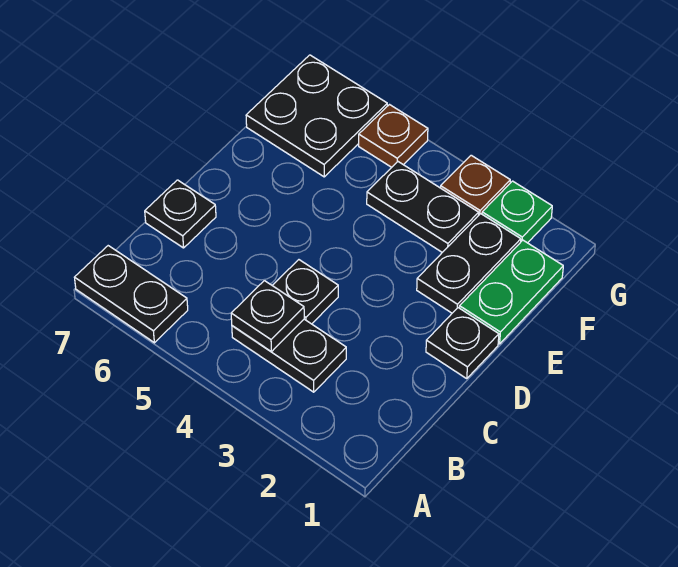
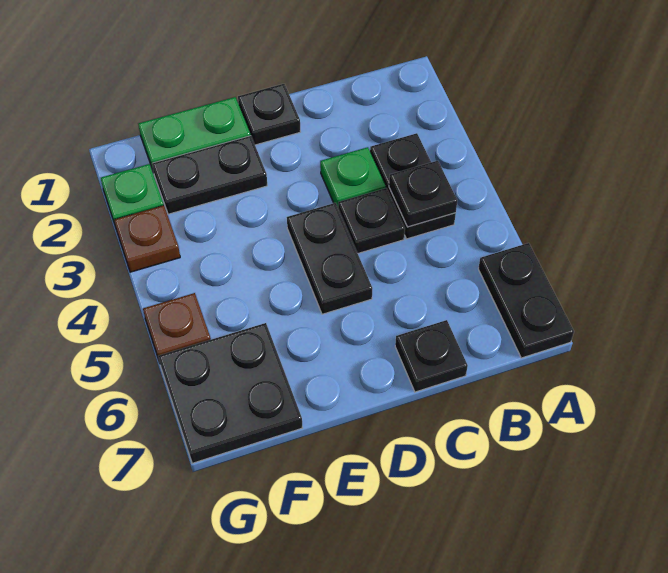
none -> green 1x1 plate [320,147,386,207]
black 1x2 plate [367,162,479,252] -> black 1x2 plate moved to [287,203,372,314]

